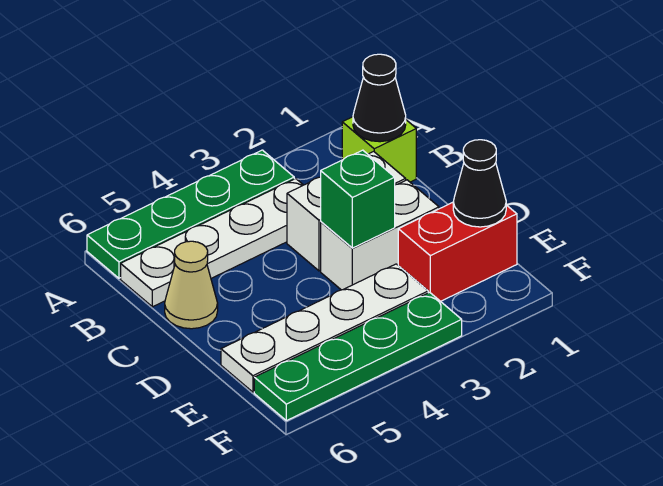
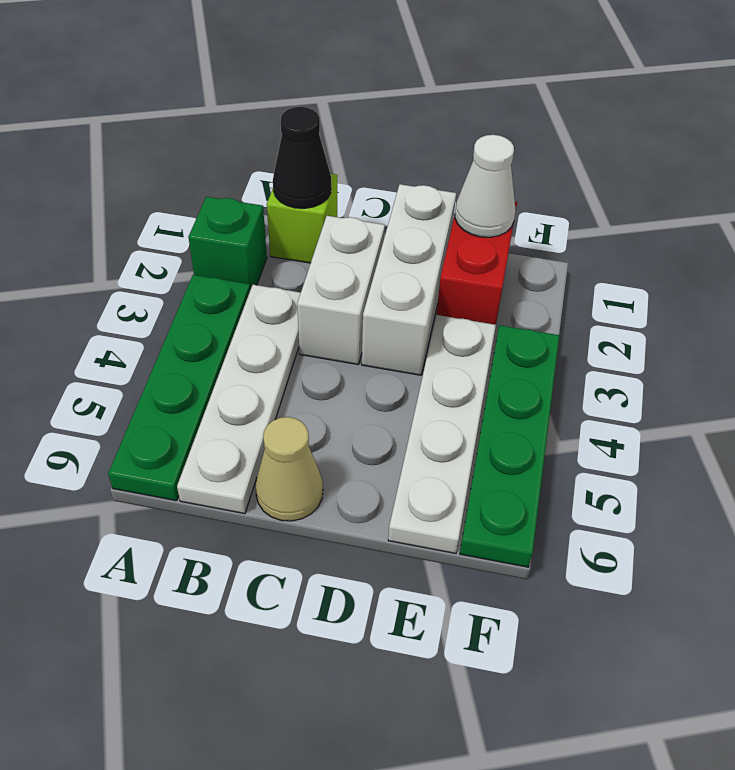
white 1x2 brick [321,180,439,290] -> white 1x3 brick [362,184,456,375]
green 1x1 brick [321,150,395,248] -> green 1x1 brick moved to [188,197,267,290]
black 1x1 cone [453,140,506,227] -> white 1x1 cone [455,135,516,237]

